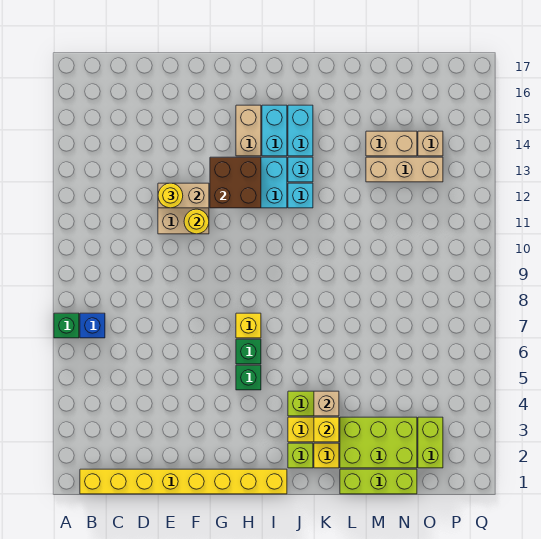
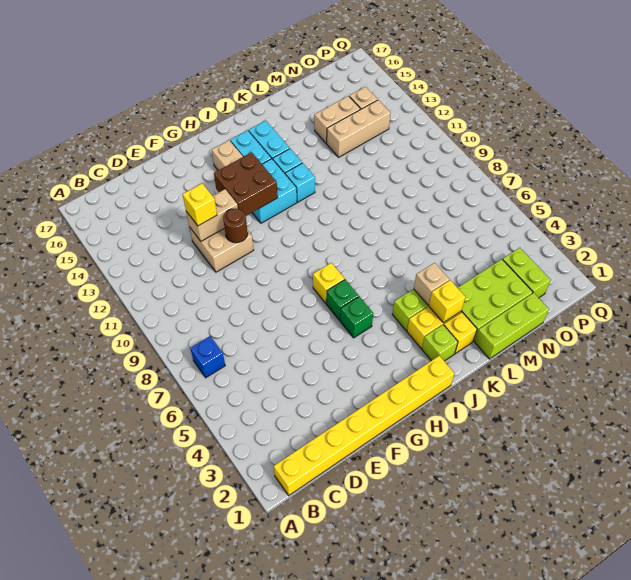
green 1x1 brick [54,313,79,338] -> none
yellow 1x1 round brick [158,183,183,208] -> yellow 1x1 brick [183,184,217,226]
yellow 1x1 round brick [184,209,209,234] -> brown 1x1 round brick [223,208,248,243]

